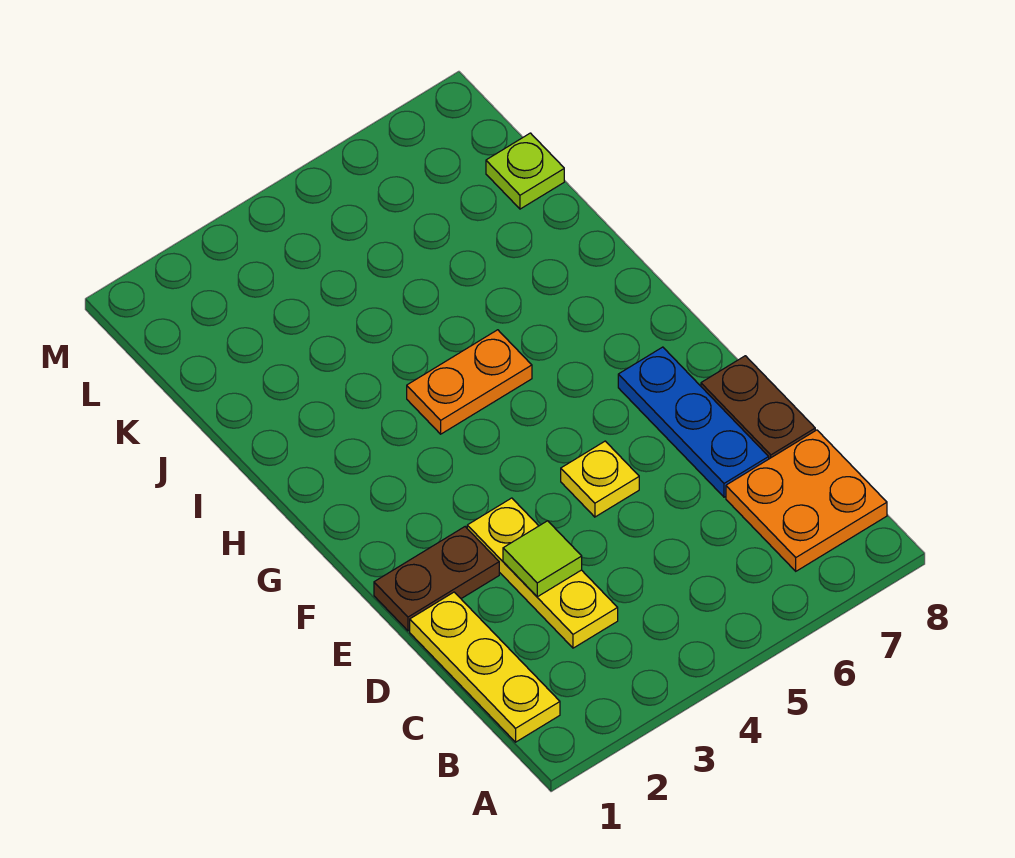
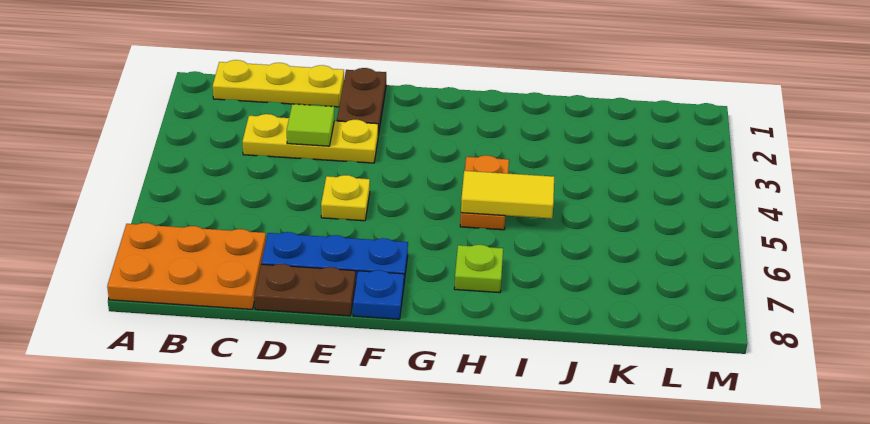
orange 2x2 plate [726,430,887,571] -> orange 2x3 plate [107,223,266,309]
none -> blue 1x1 plate [353,270,404,319]
none -> yellow 1x2 tile [461,171,554,219]
lime 1x1 plate [486,133,564,209] -> lime 1x1 plate moved to [454,245,503,293]

